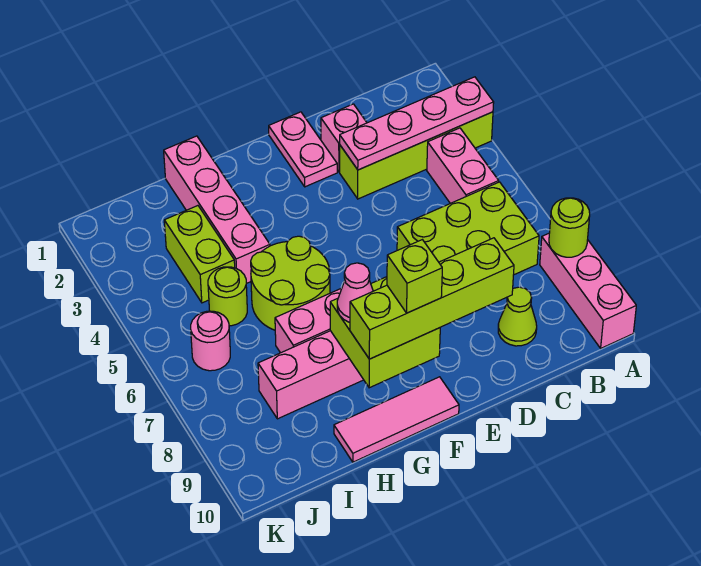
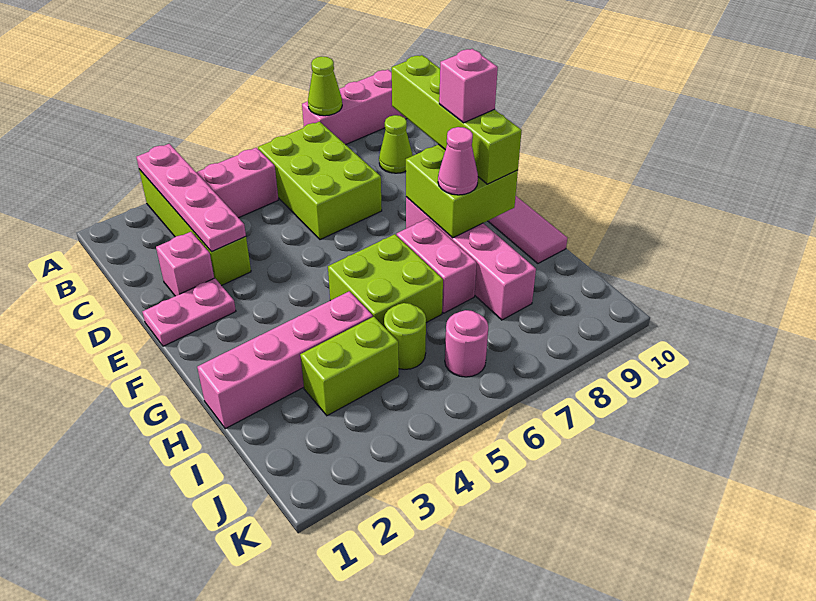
lime 1x1 round brick [549,198,590,257] -> lime 1x1 cone [308,57,342,116]
lime 1x1 brick [387,240,442,313] -> pink 1x1 brick [439,49,498,123]
lime 2x2 round brick [251,236,330,330] -> lime 2x2 brick [328,234,443,326]

